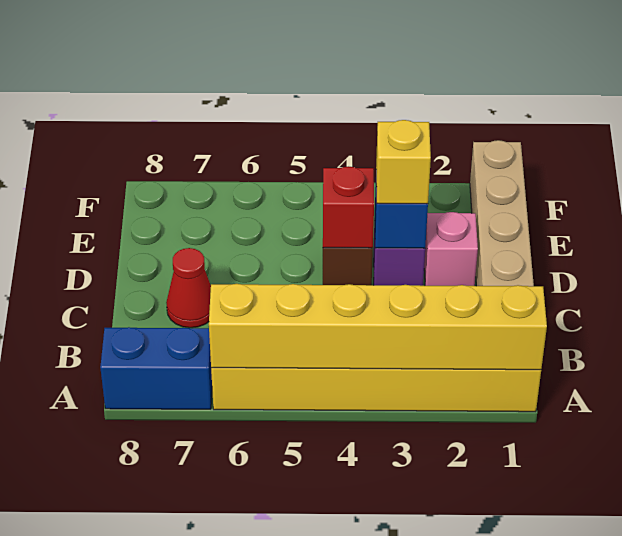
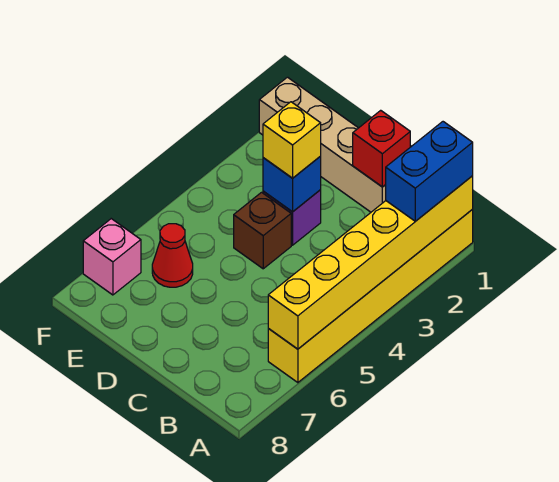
blue 1x2 brick [100,327,212,409] -> blue 1x2 brick moved to [386,122,473,221]
red 1x1 cone [166,248,211,328] -> red 1x1 cone moved to [152,224,193,287]
pink 1x1 brick [424,212,478,286] -> pink 1x1 brick moved to [83,219,141,295]
red 1x1 brick [323,166,374,248] -> red 1x1 brick moved to [353,110,410,187]

